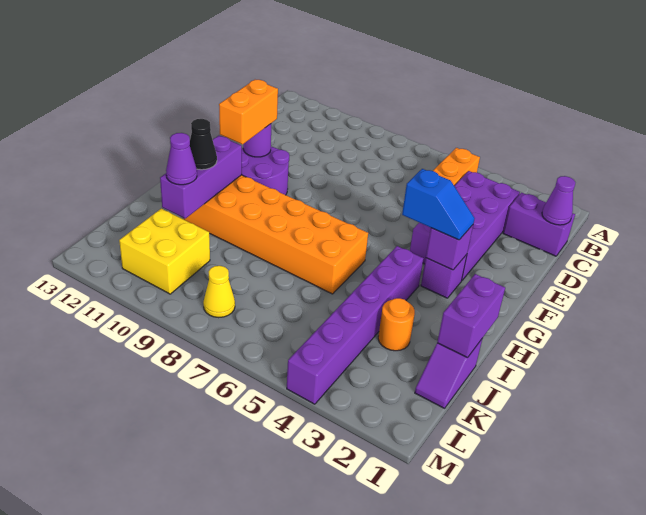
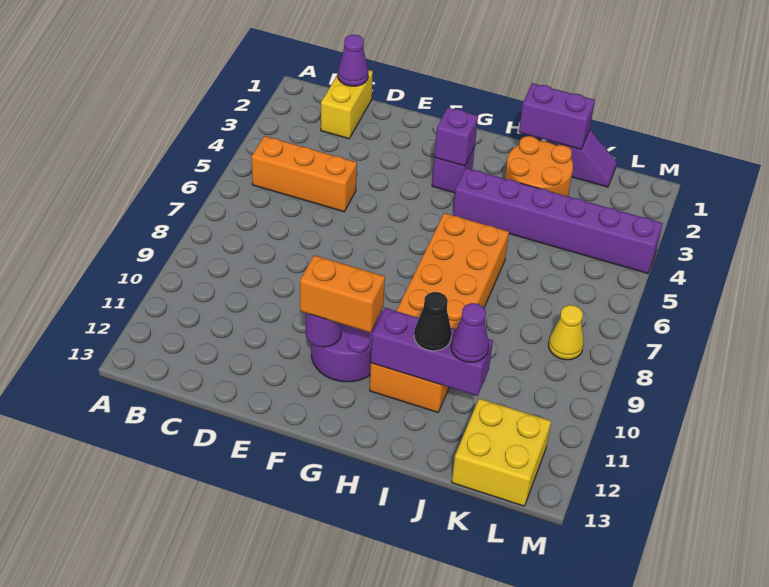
purple 1x2 brick [503,193,575,256] -> yellow 1x2 brick [321,70,373,139]
purple 2x4 brick [410,171,520,281] -> none
blue 1x2 slope [402,169,475,240] -> none
orange 1x1 round brick [378,298,415,351] -> orange 2x2 round brick [505,136,573,196]
yellow 2x2 brick [119,209,210,294] -> yellow 2x2 brick moved to [452,398,551,506]

